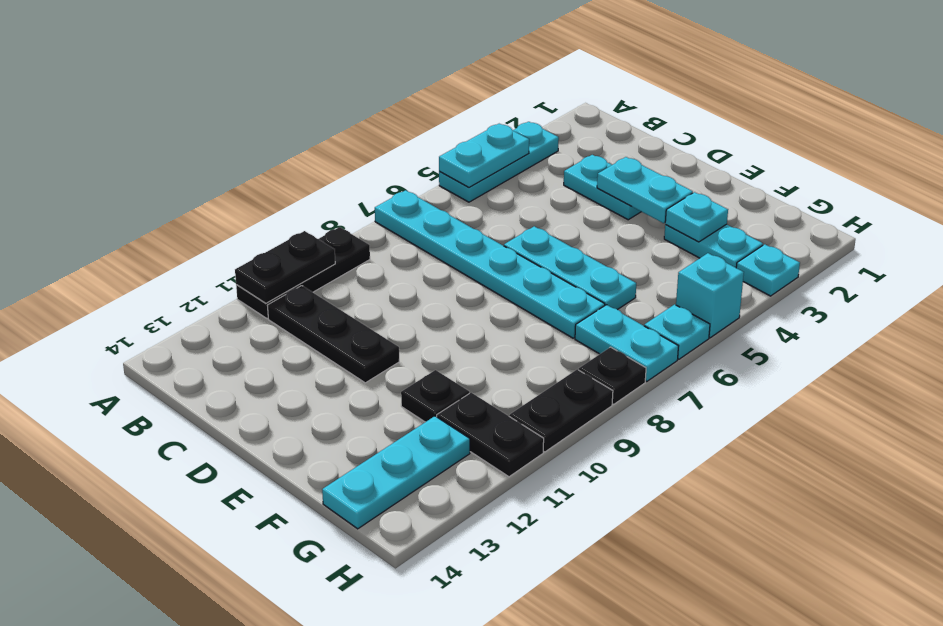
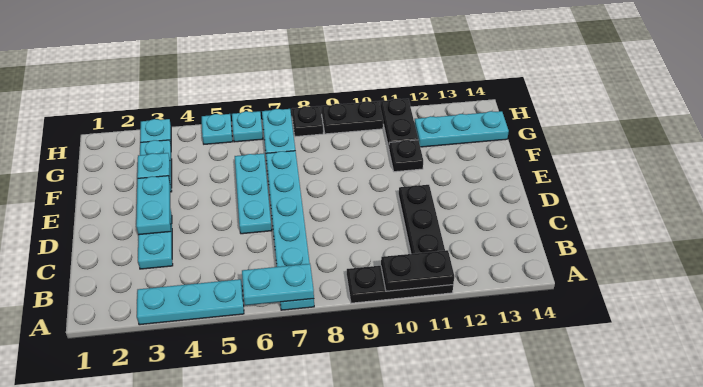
cyan 1x2 plate [439,124,529,187] -> cyan 1x2 plate moved to [242,264,314,305]
cyan 1x1 brick [676,253,744,338] -> cyan 1x1 plate [202,114,233,144]

